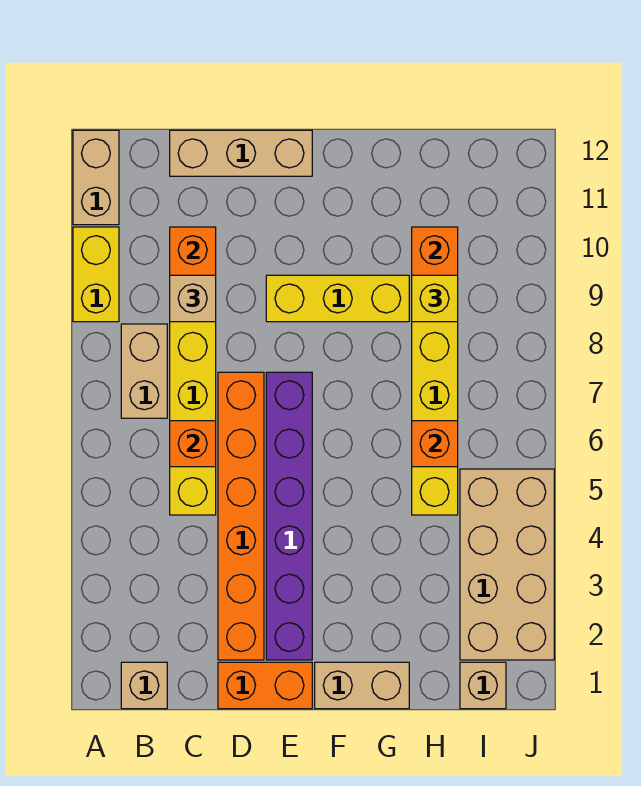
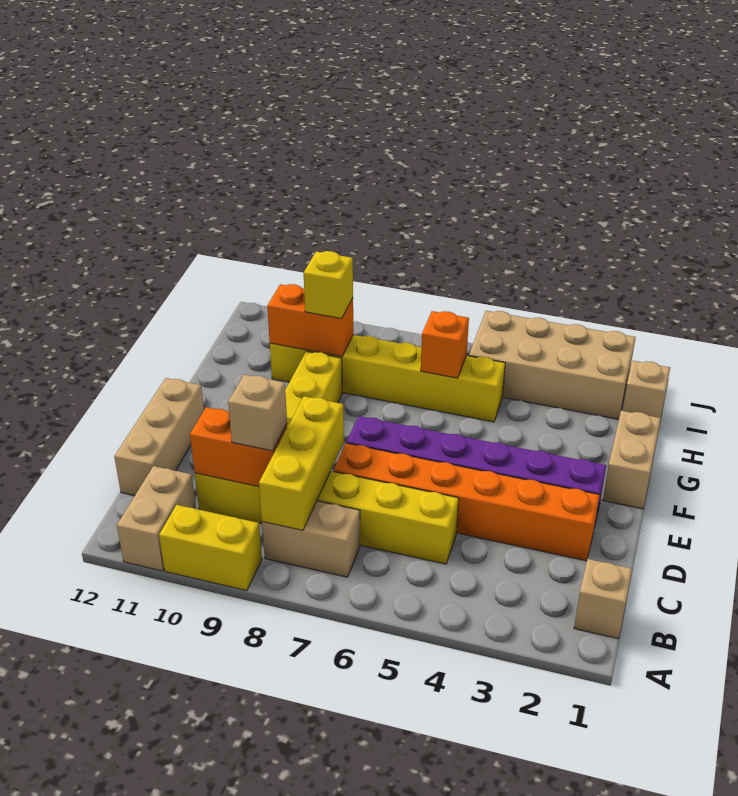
tan 1x2 brick [73,130,119,225] -> tan 1x2 brick turned to [117,466,196,571]
none -> yellow 1x3 brick [259,396,344,530]
orange 1x1 brick [170,421,216,467] -> none
orange 1x2 brick [218,662,312,709] -> none

